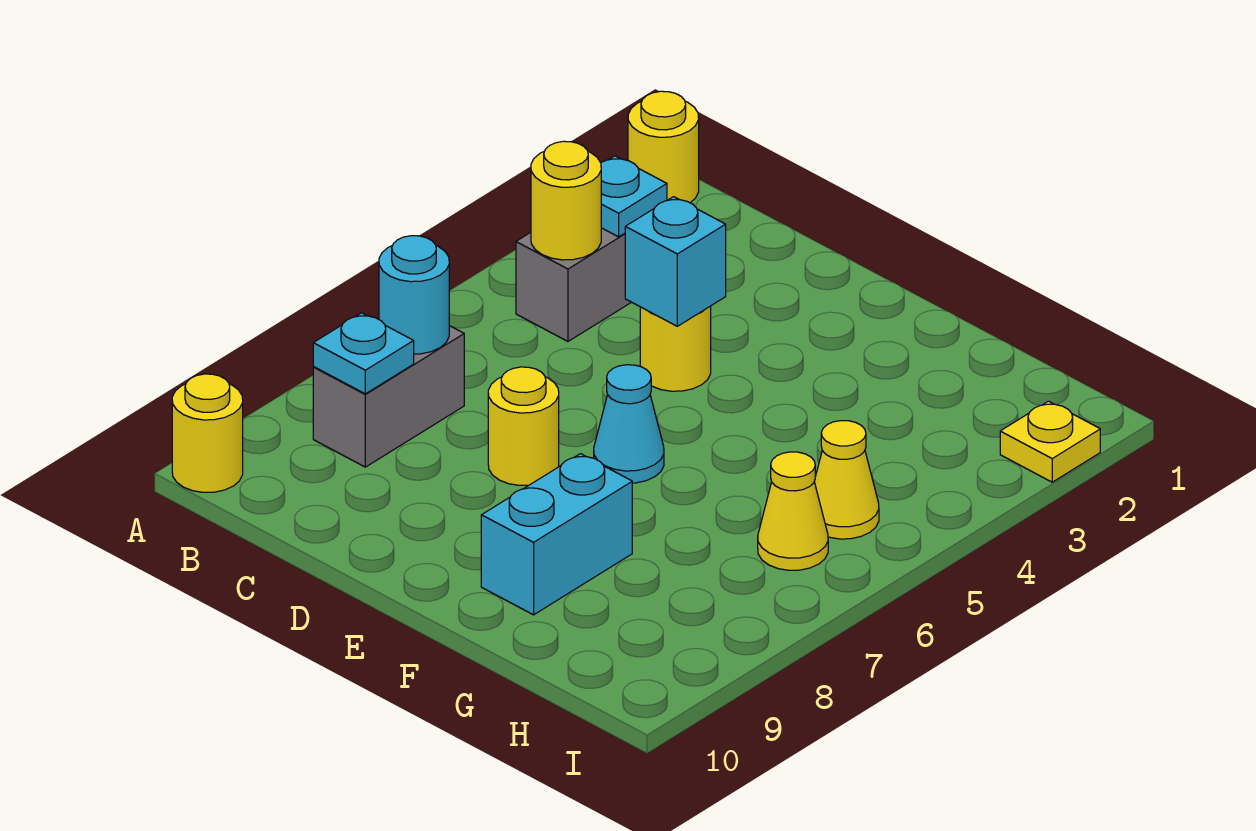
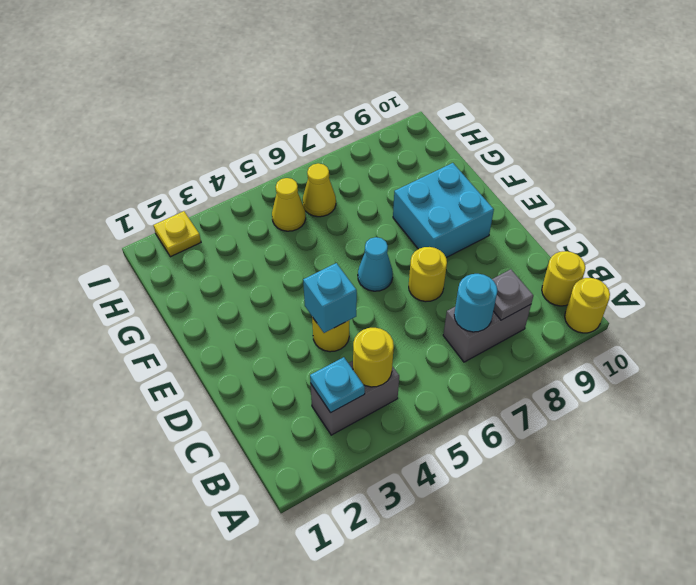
yellow 1x1 round brick [628,91,699,203] -> yellow 1x1 round brick moved to [542,251,585,306]
cyan 1x1 plate [313,313,414,394] -> grey 1x1 plate [492,269,533,320]
cyan 1x2 brick [481,454,632,615] -> cyan 2x2 brick [393,163,494,258]

